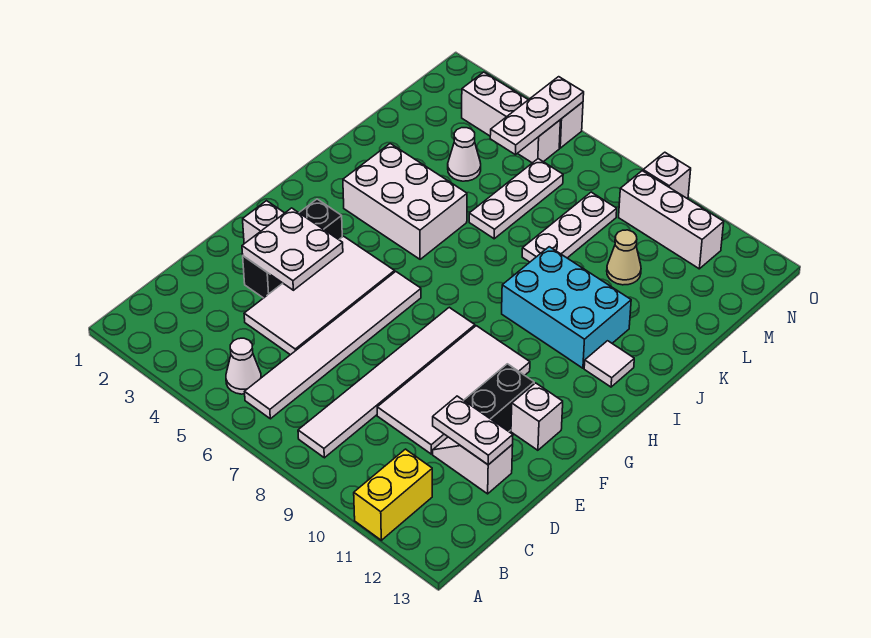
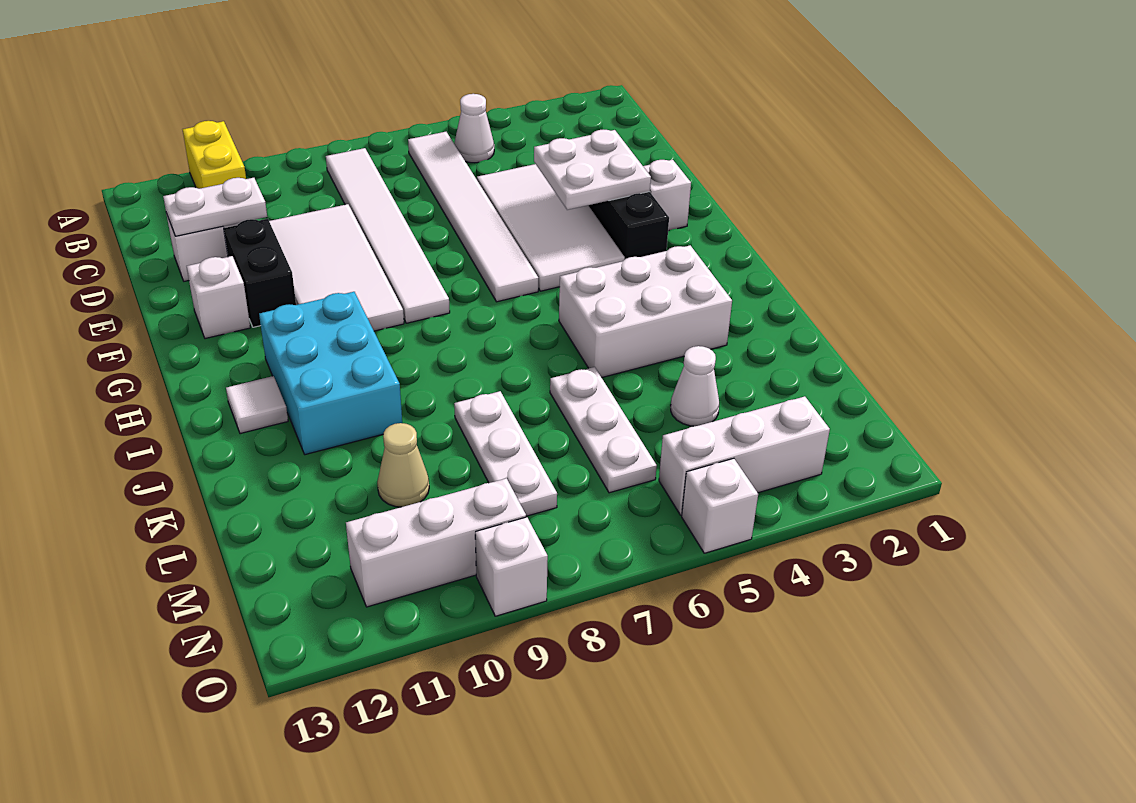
cyan 2x3 brick [502,247,631,368] -> cyan 2x3 brick turned to [259,292,402,455]
white 1x3 plate [490,77,584,155] -> none

